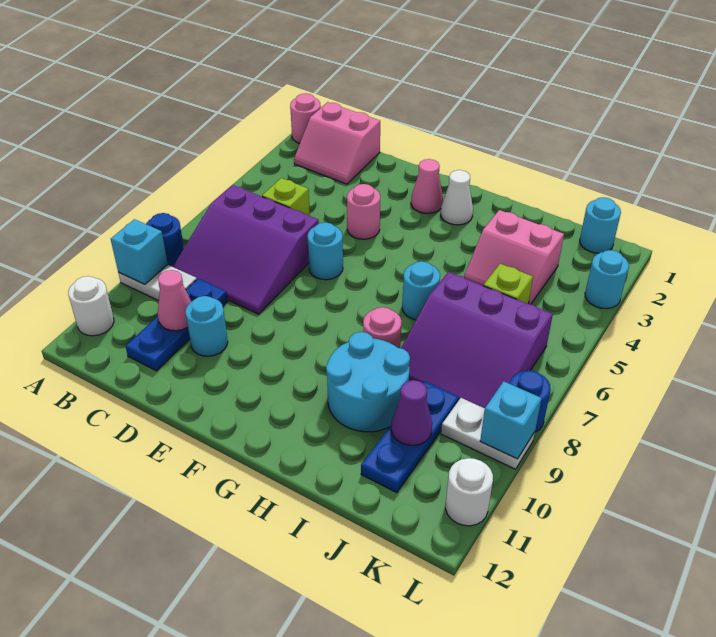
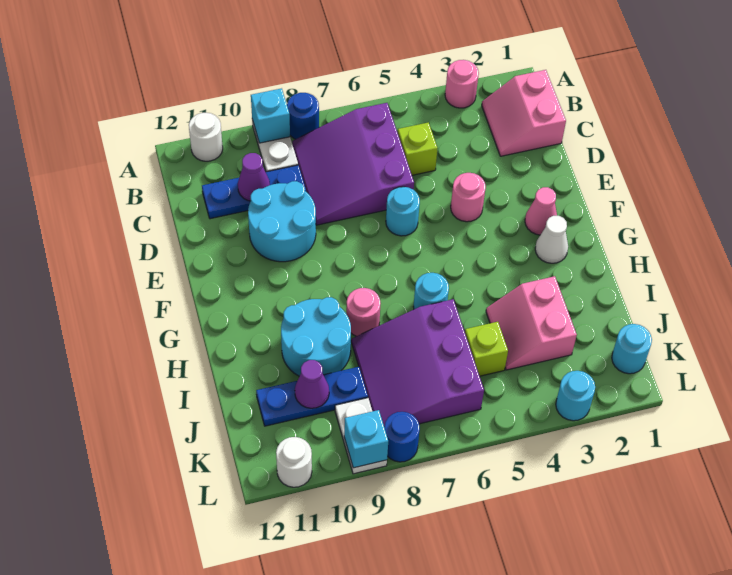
pink 1x1 round brick [290,93,321,143] -> pink 1x1 round brick moved to [445,60,479,108]
pink 1x1 cone [158,270,191,331] -> purple 1x1 cone [238,153,270,201]
cyan 1x1 round brick [185,296,228,356] -> cyan 2x2 round brick [248,181,316,262]

